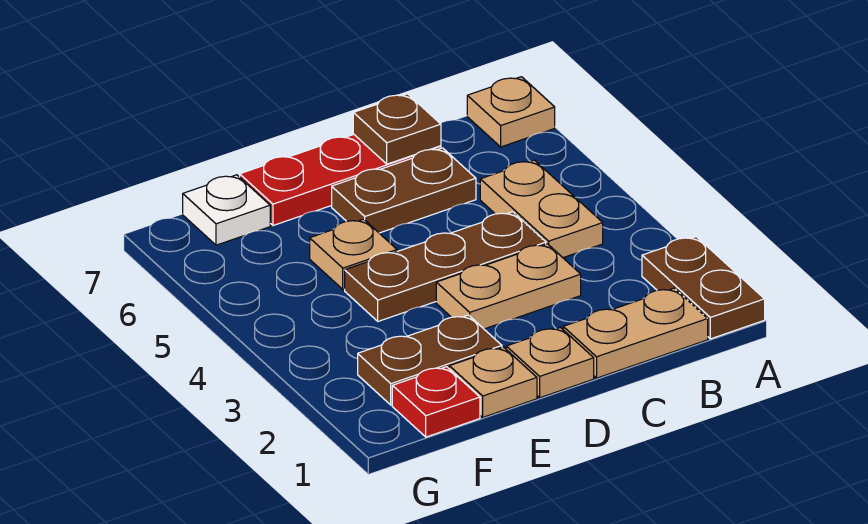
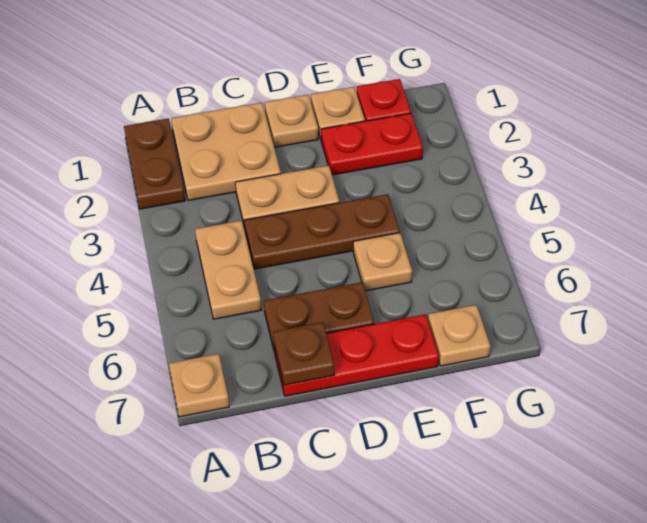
tan 1x2 plate [563,288,708,378] -> tan 2x2 plate [171,103,281,201]
brown 1x2 plate [358,315,502,405] -> red 1x2 plate [321,113,423,175]
white 1x1 plate [183,175,270,245] -> tan 1x1 plate [428,305,490,366]

